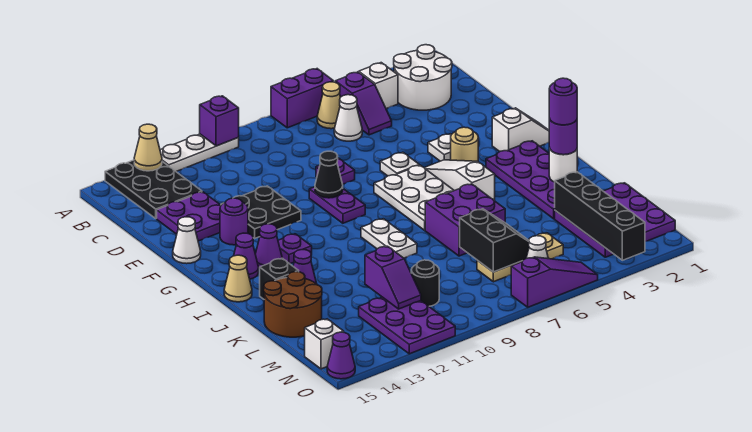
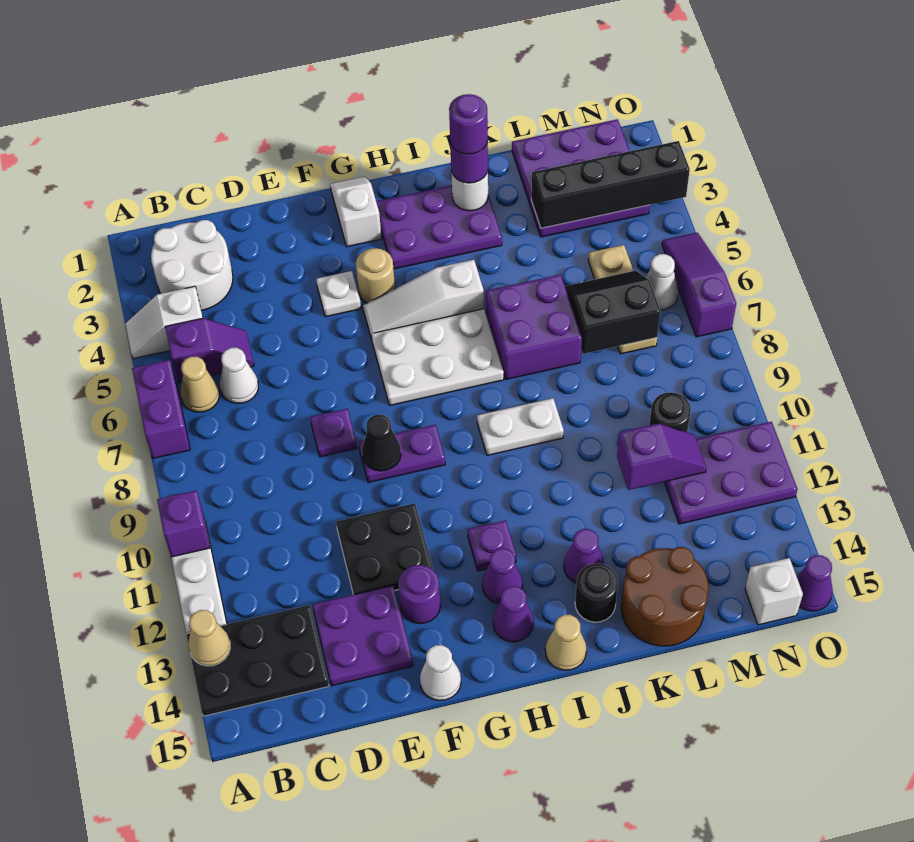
white 1x1 plate [380,152,419,176] -> none
purple 2x4 plate [486,141,555,219] -> purple 2x3 plate [376,185,502,269]
black 1x1 brick [260,258,299,299] -> black 1x1 round brick [575,563,618,622]

